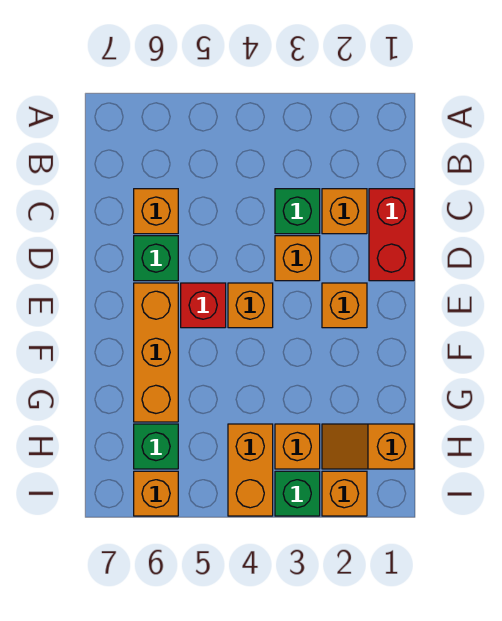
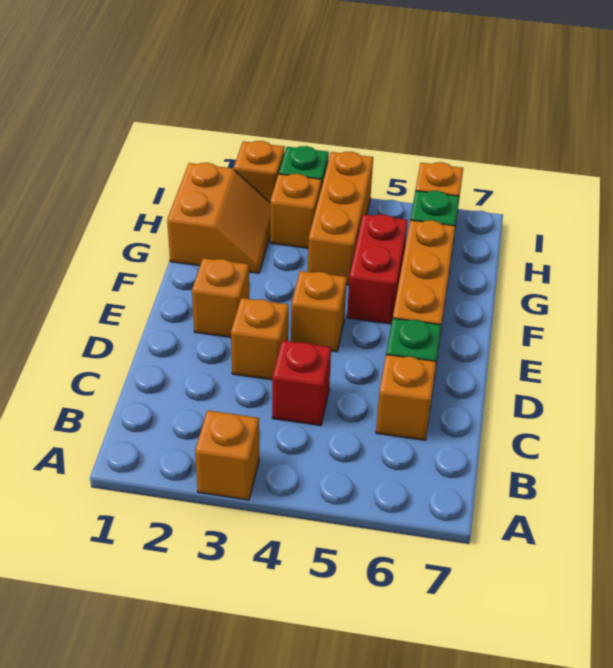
red 1x2 brick [369,189,414,281] -> red 1x2 brick moved to [347,214,408,324]
orange 1x1 brick [322,189,367,234] -> orange 1x1 brick moved to [195,410,259,500]
green 1x1 brick [275,189,320,234] -> none
red 1x1 brick [181,283,226,328] -> red 1x1 brick moved to [272,340,331,425]
orange 1x2 slope [322,424,414,469] -> orange 2x2 slope [167,163,270,273]
orange 1x2 brick [228,424,273,516] -> orange 1x3 brick [308,152,373,285]

